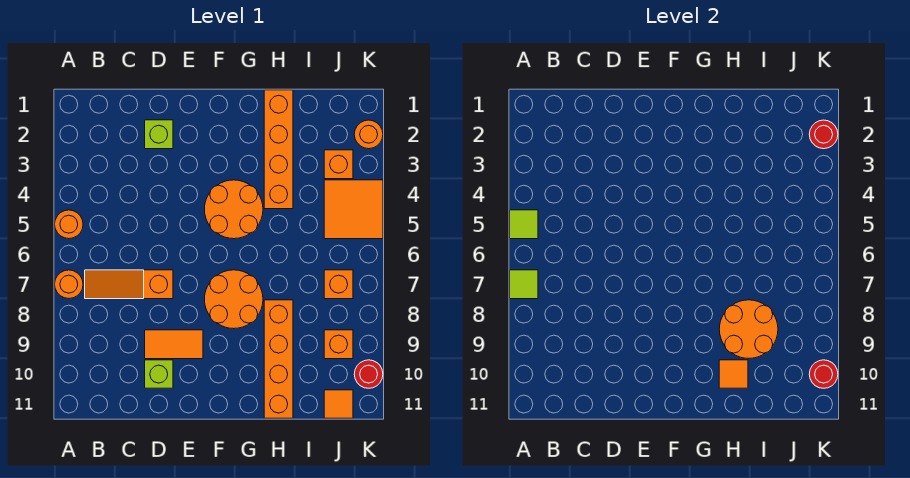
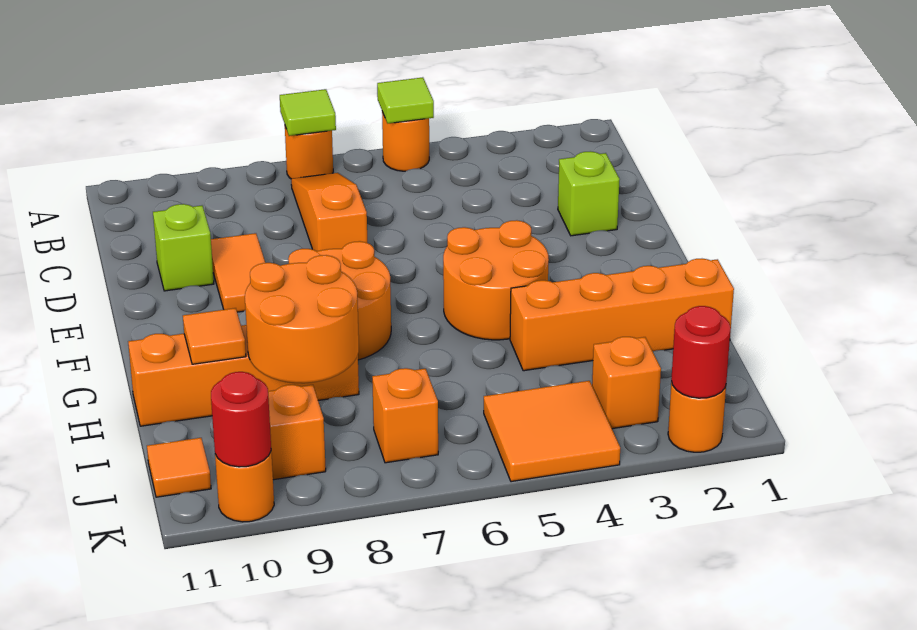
red 1x1 round brick [354,360,383,388] -> orange 1x1 round brick [215,452,274,522]

